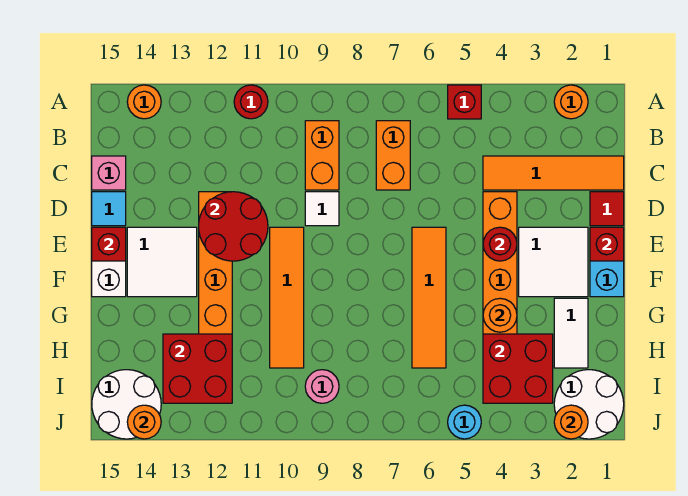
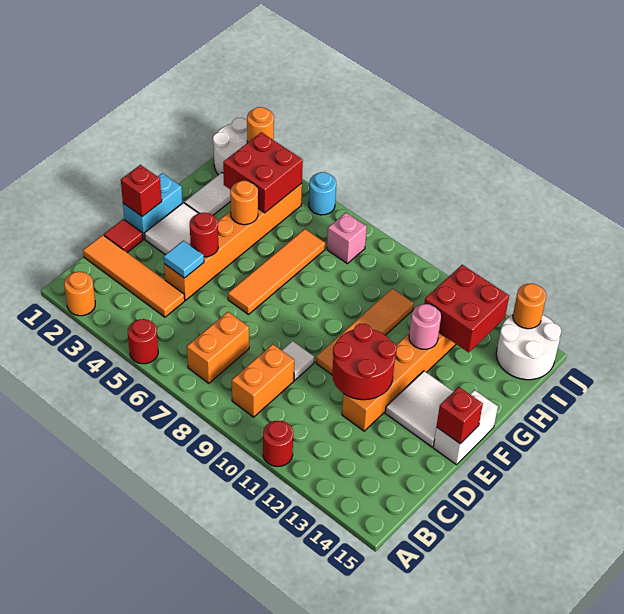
red 1x1 brick [448,85,481,119] -> red 1x1 round brick [128,319,158,364]
orange 1x1 round brick [127,85,161,119] -> none
pink 1x1 brick [92,156,126,190] -> pink 1x1 brick moved to [327,213,367,263]
cyan 1x1 tile [92,192,126,226] -> cyan 1x1 tile moved to [164,241,204,278]
pink 1x1 round brick [305,370,339,403] -> pink 1x1 round brick moved to [409,304,441,349]

